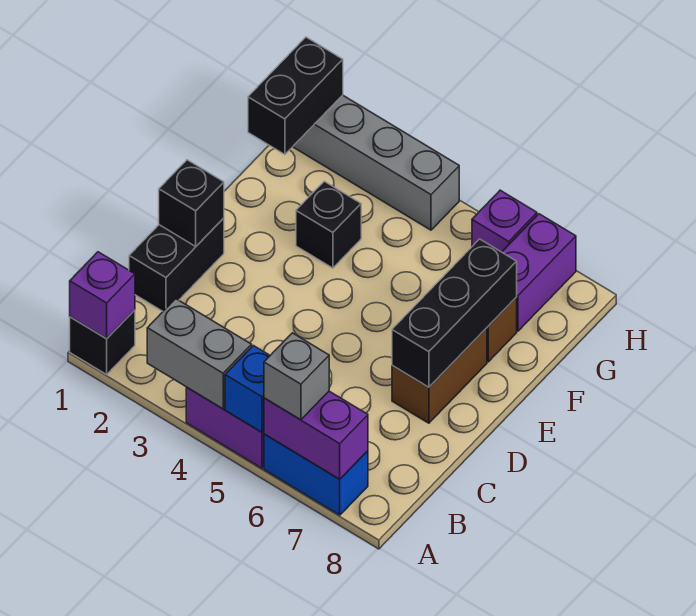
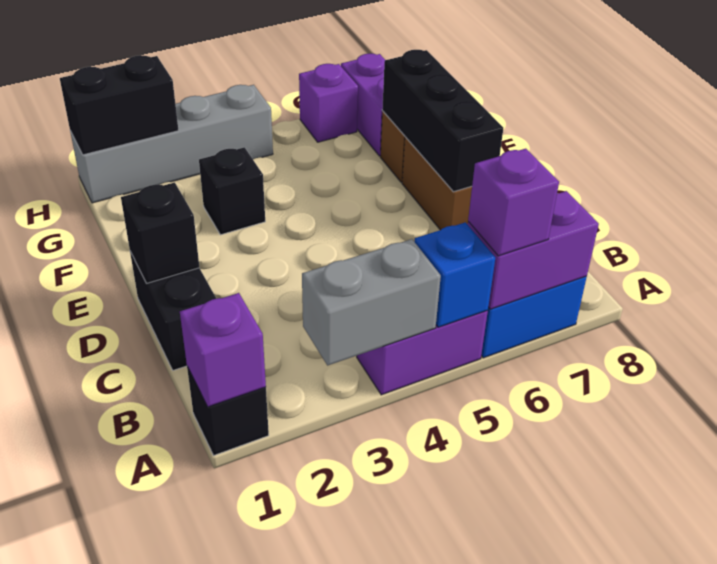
grey 1x1 brick [264,333,329,420] -> purple 1x1 brick [468,149,559,256]
black 1x2 brick [248,37,343,155] -> black 1x2 brick turned to [60,55,179,155]

